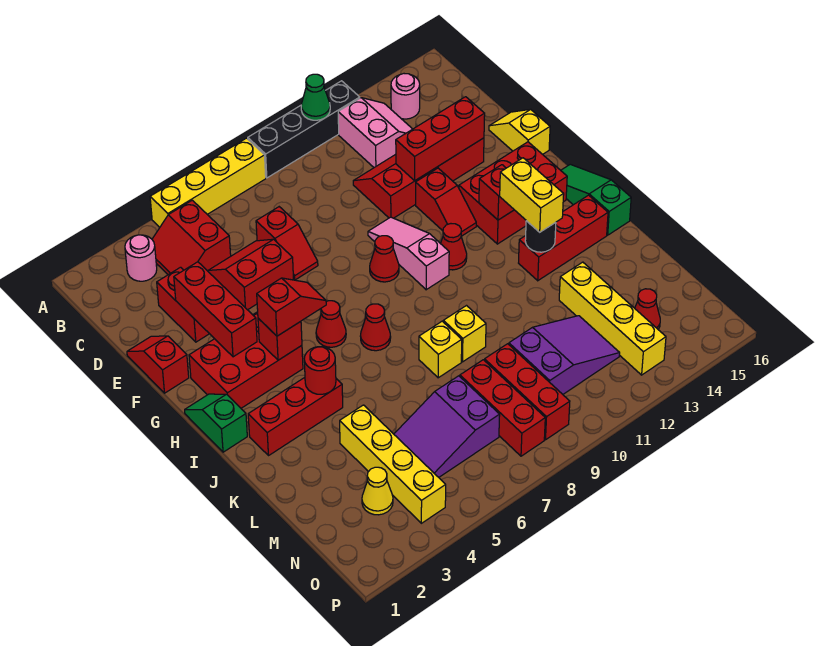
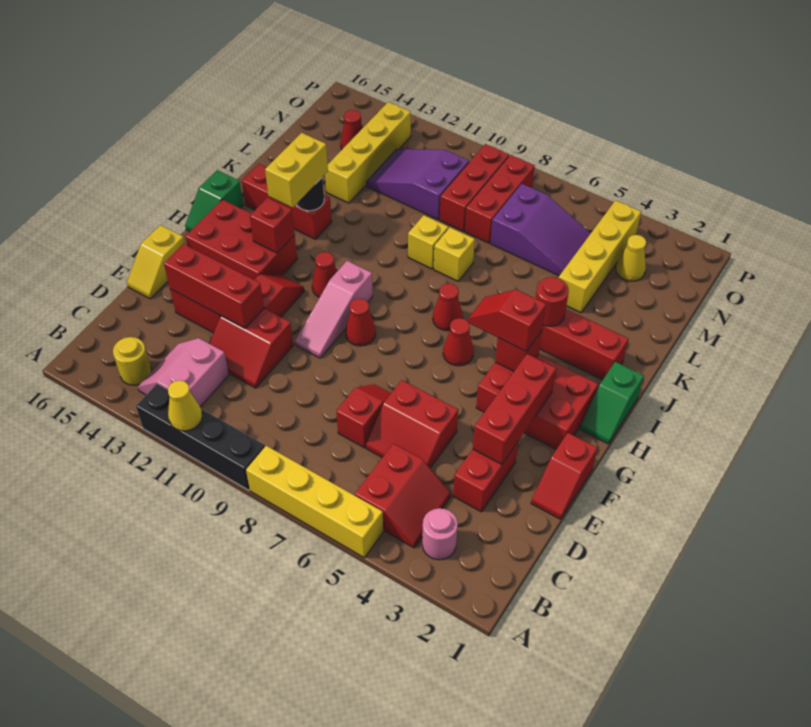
green 1x1 cone [301,74,330,120] -> yellow 1x1 cone [168,380,202,431]
pink 1x1 round brick [391,74,420,119] -> yellow 1x1 round brick [113,337,151,385]
green 1x3 slope [561,164,631,235] -> green 1x2 slope [185,170,243,232]

